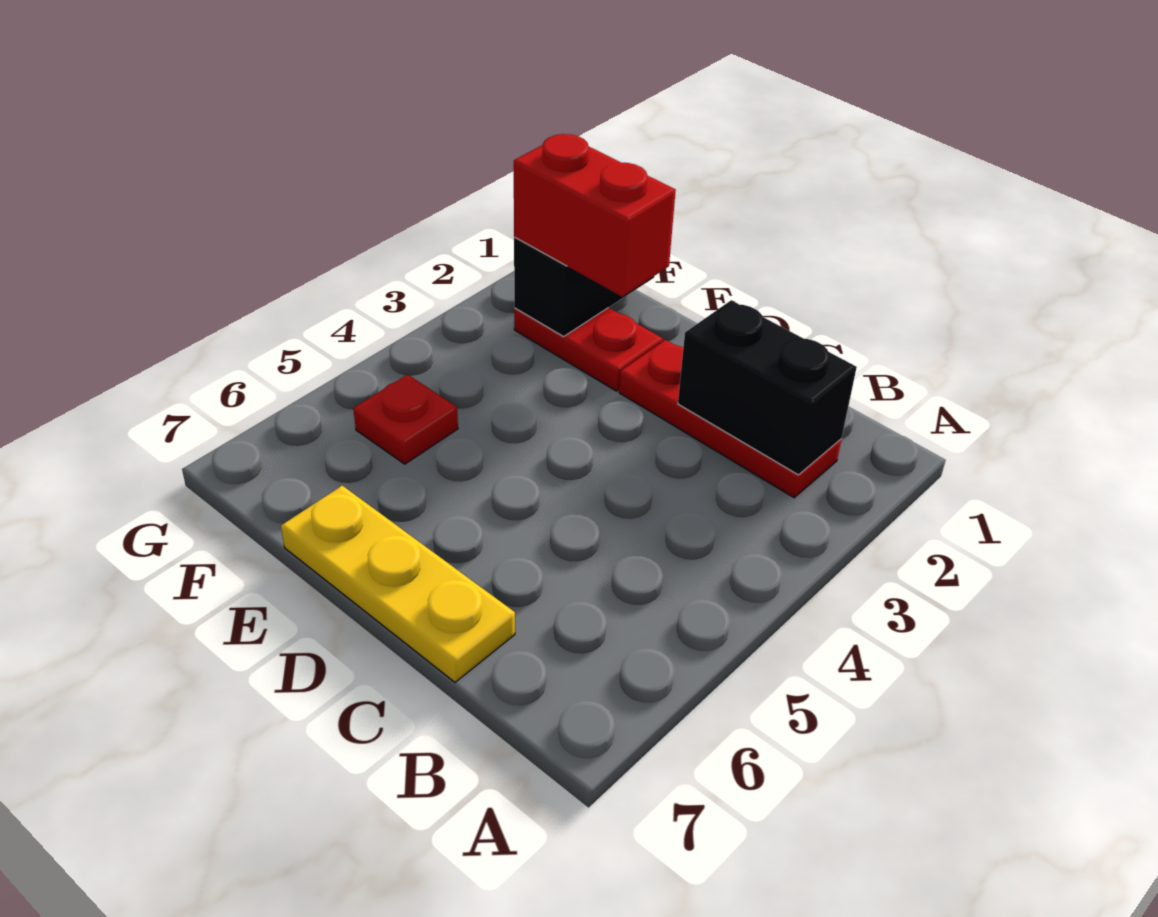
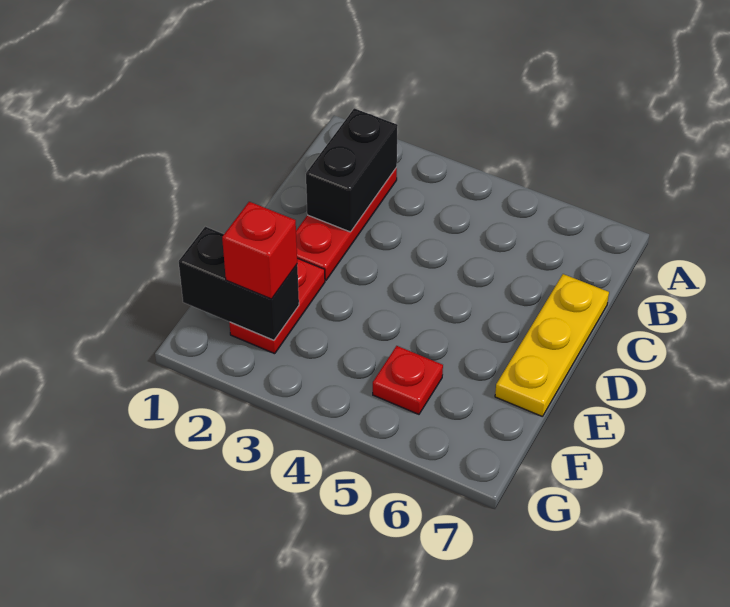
red 1x2 brick [514,134,676,297] -> red 1x1 brick [222,202,297,299]

